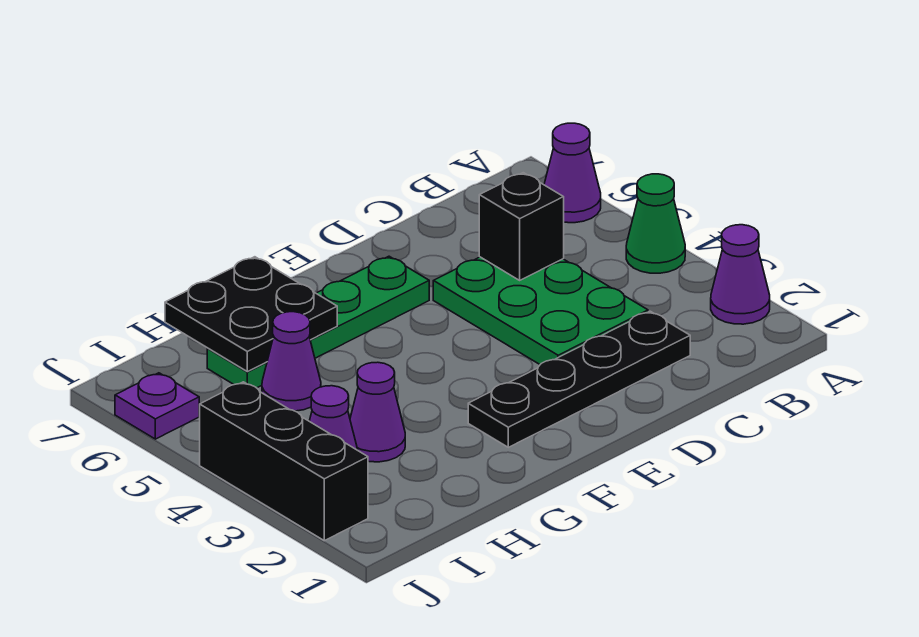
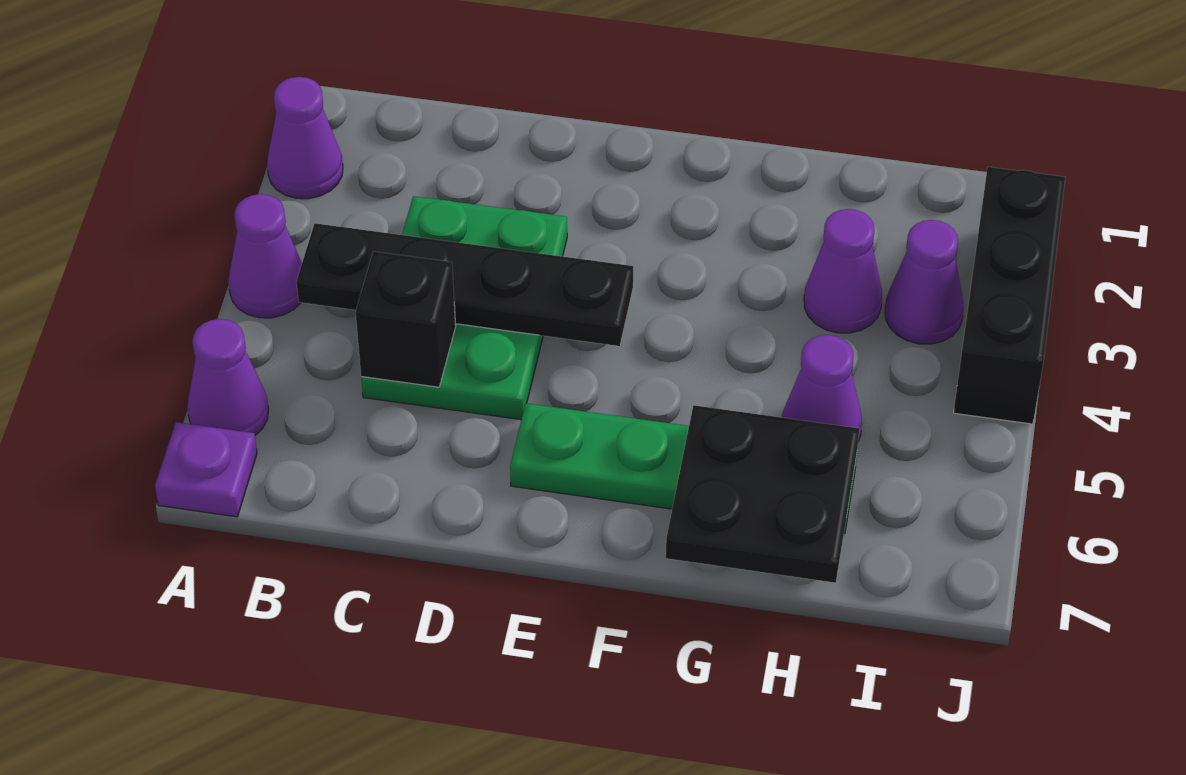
green 1x1 cone [626,174,685,273] -> purple 1x1 cone [228,194,302,318]
black 1x4 plate [468,311,690,447] -> black 1x4 plate moved to [296,223,633,346]
purple 1x1 plate [115,373,199,439] -> purple 1x1 plate moved to [155,422,257,517]

